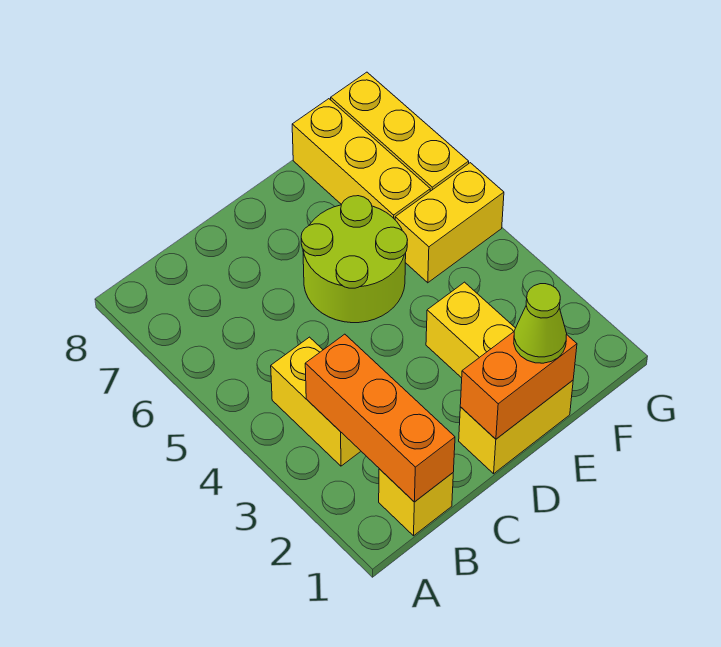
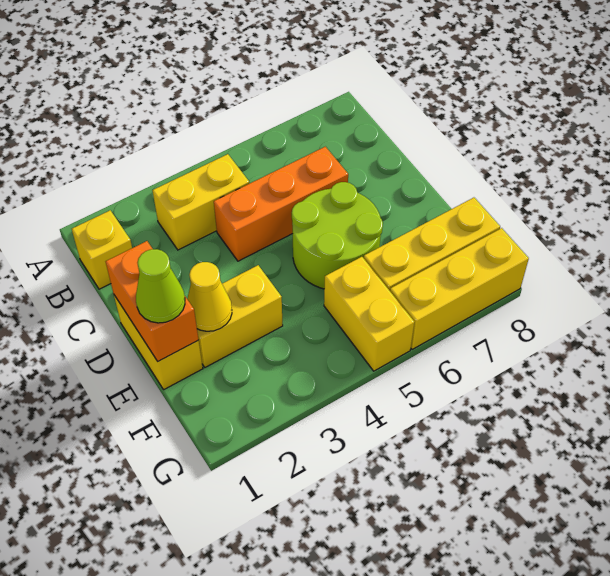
orange 1x3 brick [305,334,455,502] -> orange 1x3 brick moved to [214,147,348,261]
none -> yellow 1x1 cone [187,262,232,331]

